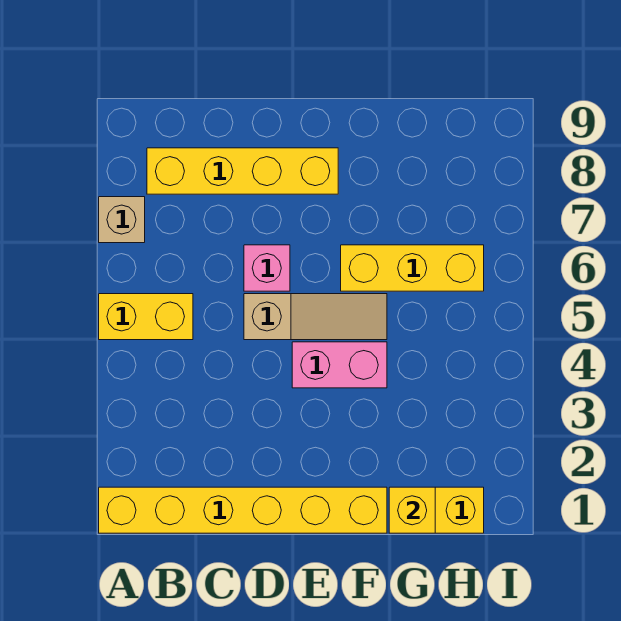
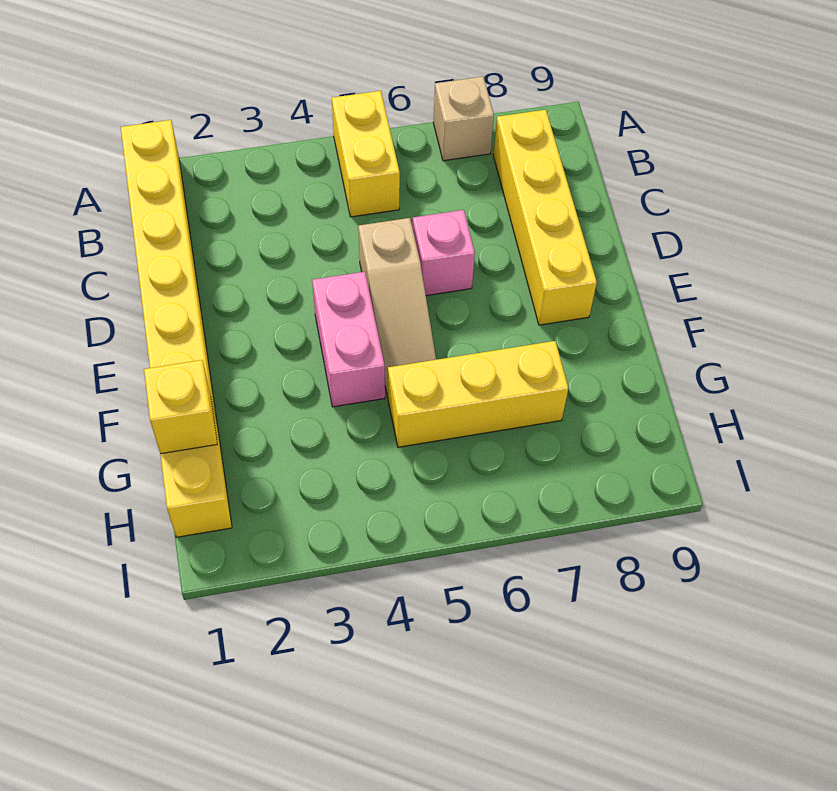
yellow 1x3 brick [341,245,484,291] -> yellow 1x3 brick turned to [388,341,568,447]

